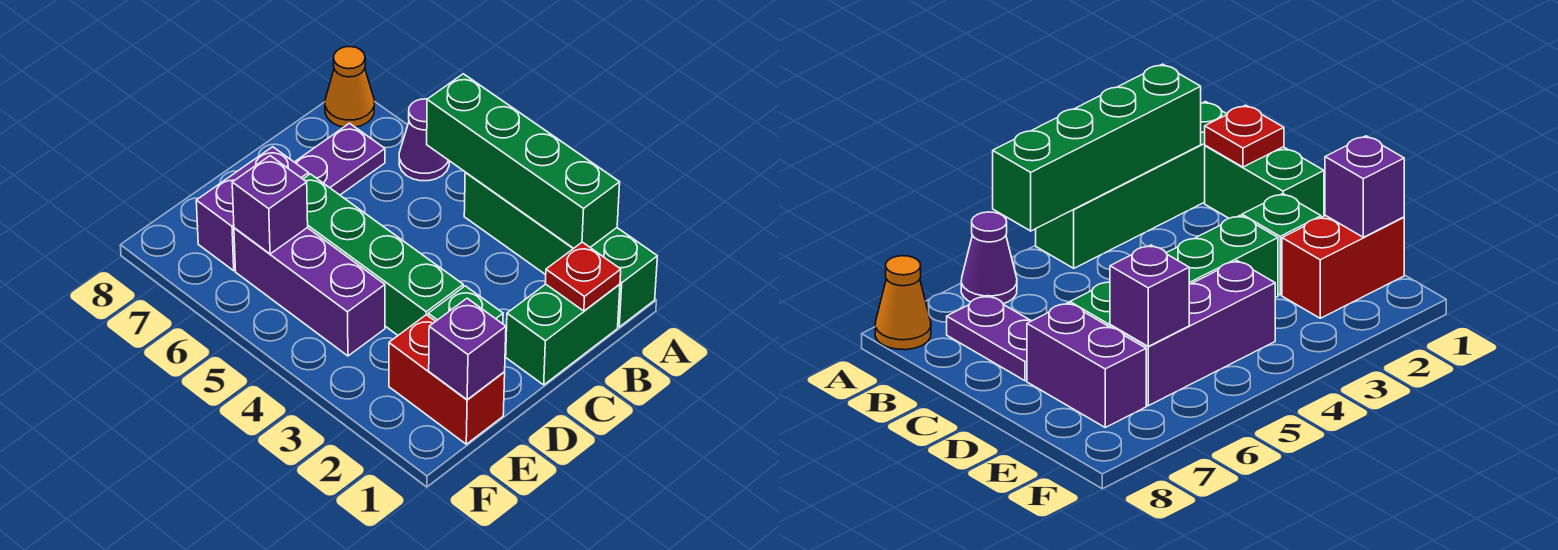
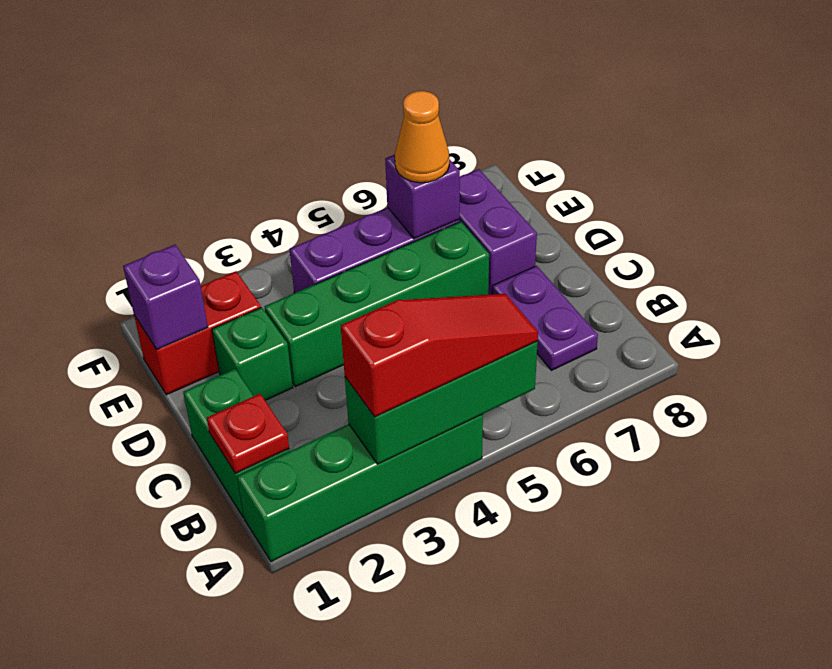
green 1x4 brick [427,74,620,248] -> green 1x3 brick [345,341,538,464]
none -> red 1x3 slope [341,294,538,417]
purple 1x1 cone [399,99,449,181] -> none
orange 1x1 cone [325,47,374,127] -> orange 1x1 cone moved to [395,91,449,183]

